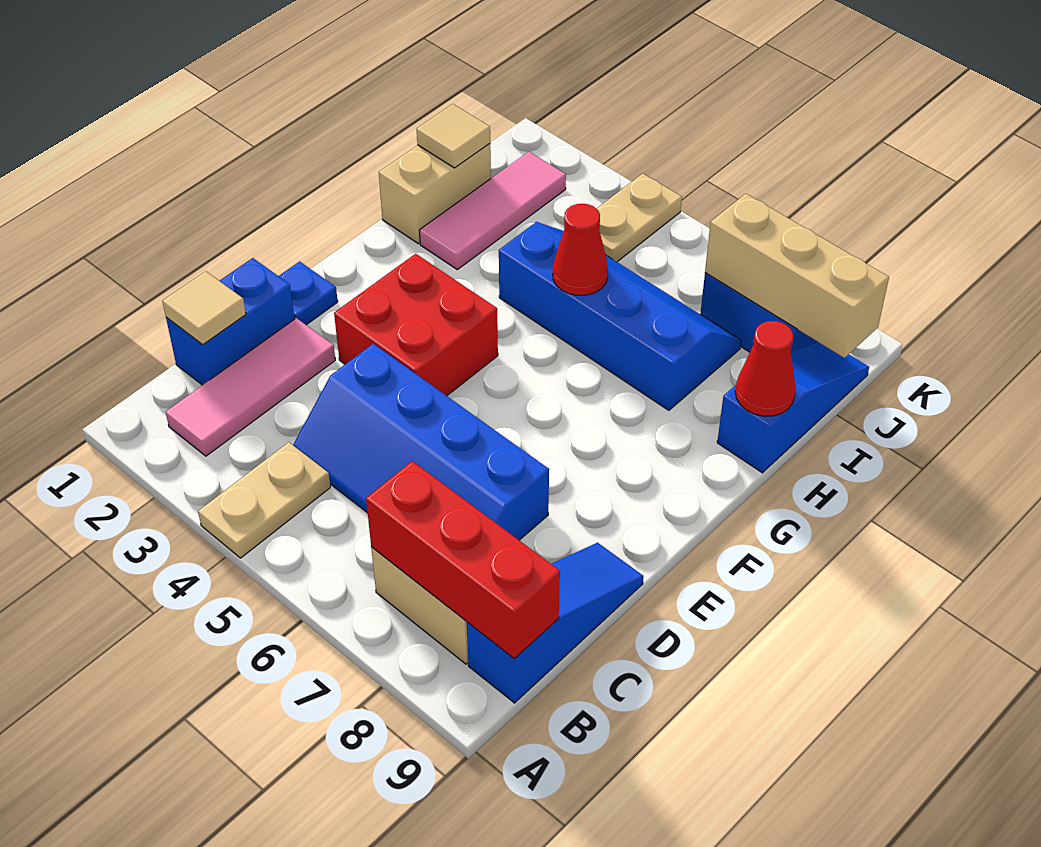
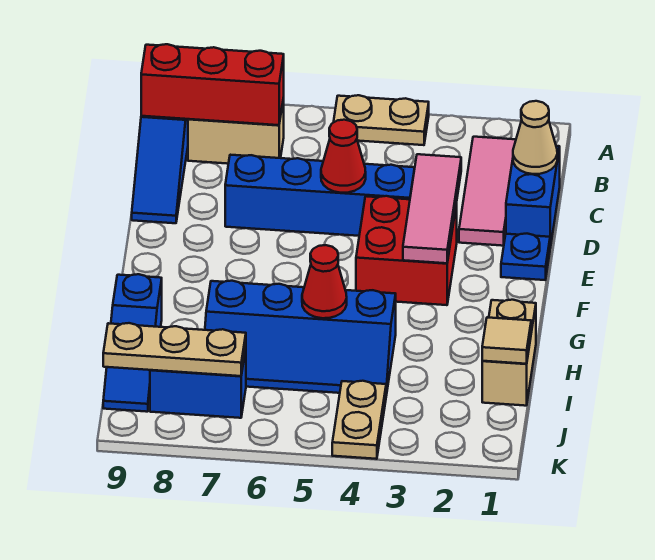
tan 1x2 plate [198,442,330,558] -> tan 1x2 plate turned to [334,95,429,145]
tan 1x1 tile [162,271,246,344] -> tan 1x1 cone [513,101,557,174]
pink 1x3 tile [420,152,566,270] -> pink 1x3 tile moved to [403,154,461,263]
red 1x1 cone [735,321,796,416] -> red 1x1 cone moved to [321,120,366,193]
tan 1x3 brick [705,194,889,358] -> tan 1x3 plate [103,323,246,376]

